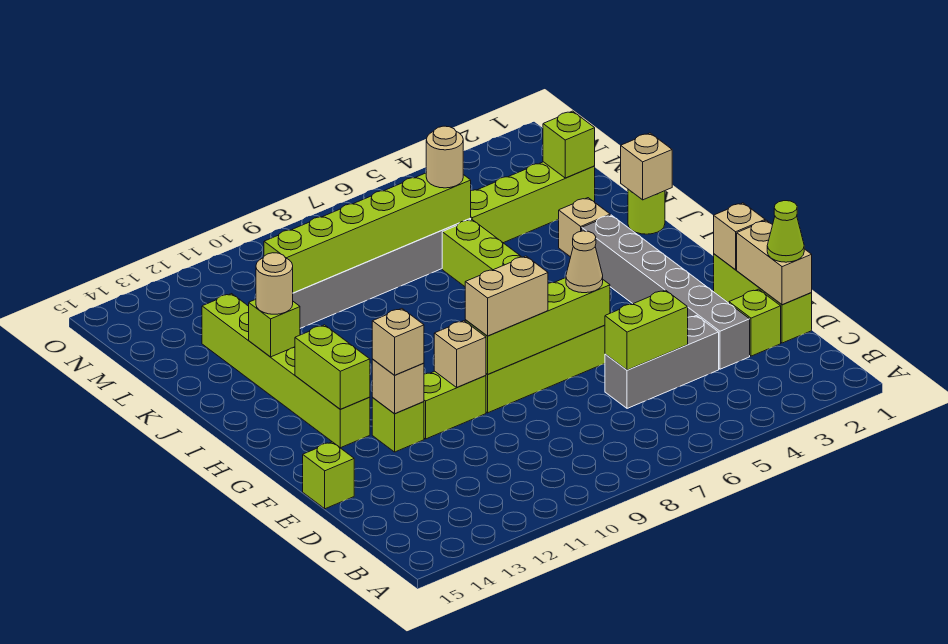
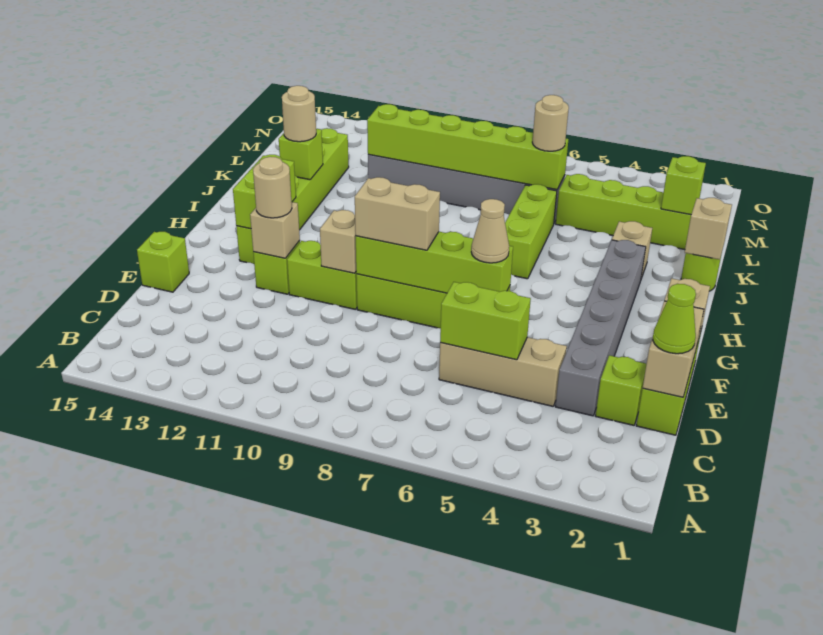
grey 1x3 brick [605,316,719,408] -> tan 1x3 brick [439,337,567,406]
tan 1x1 brick [372,309,424,375] -> tan 1x1 round brick [253,157,292,218]

